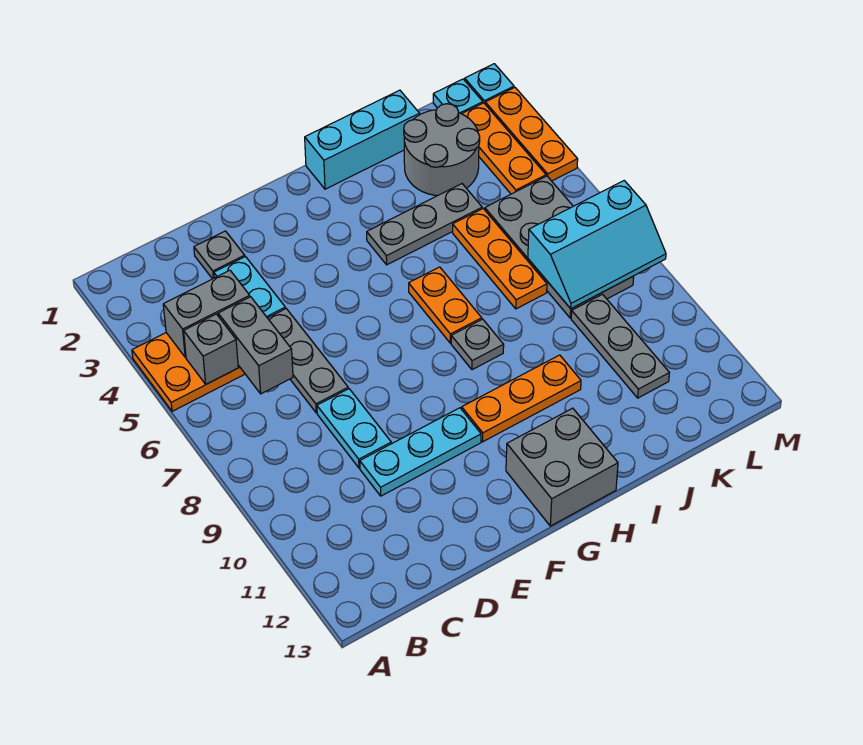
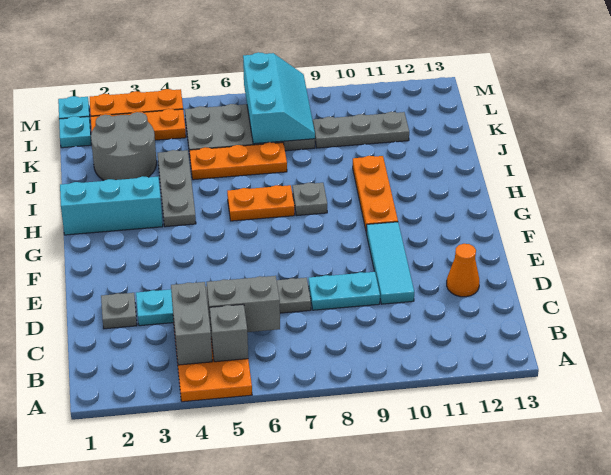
cyan 1x3 plate [360,408,481,496] -> cyan 1x3 tile [366,222,414,304]
none -> orange 1x1 cone [447,244,479,297]
grey 2x2 brick [506,408,618,526] -> none
cyan 1x3 brick [305,90,420,189] -> cyan 1x3 brick turned to [60,176,163,235]

